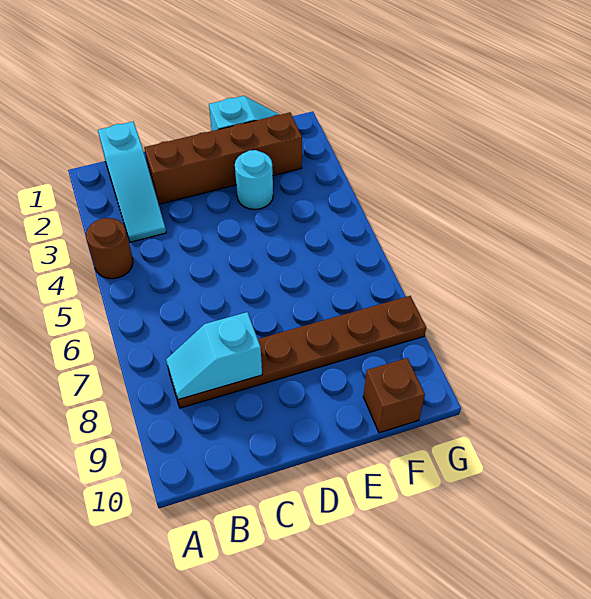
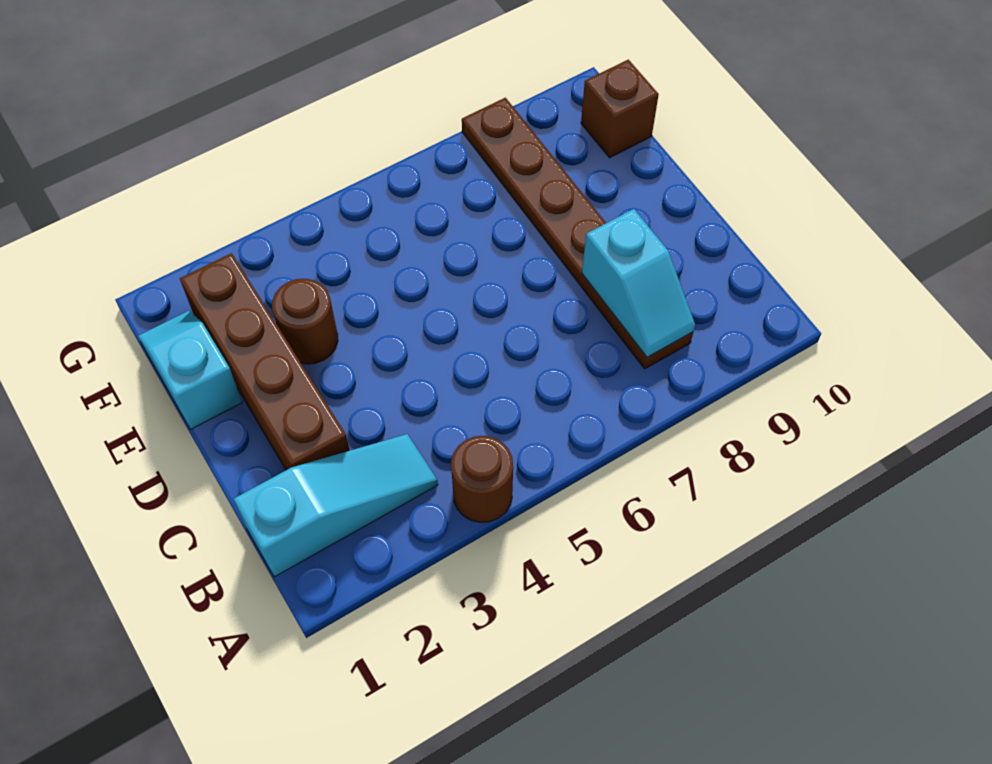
cyan 1x1 round brick [235,150,273,210] -> brown 1x1 round brick [272,279,338,364]

